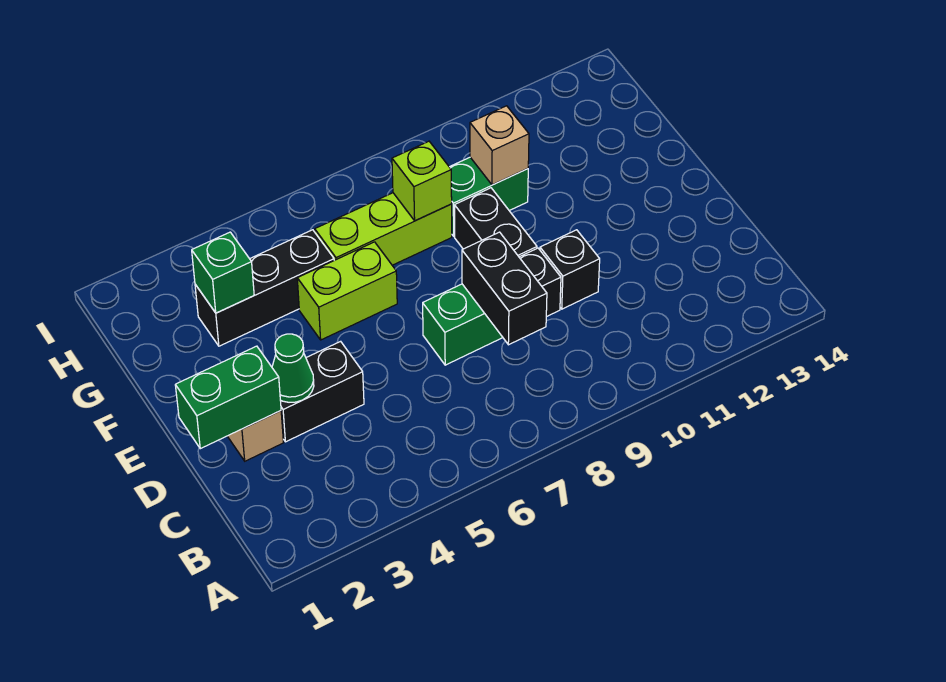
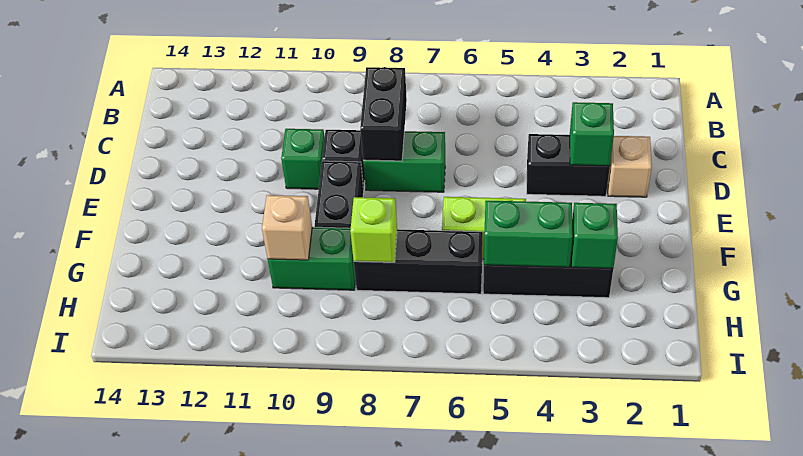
green 1x2 brick [175,346,281,449] -> green 1x2 brick moved to [484,201,573,267]
green 1x1 cone [272,334,314,402] -> green 1x1 brick [570,102,614,166]
black 1x1 brick [540,230,600,309] -> green 1x1 brick [281,129,325,189]
lime 1x3 brick [315,193,452,265] -> black 1x3 brick [354,229,483,294]

